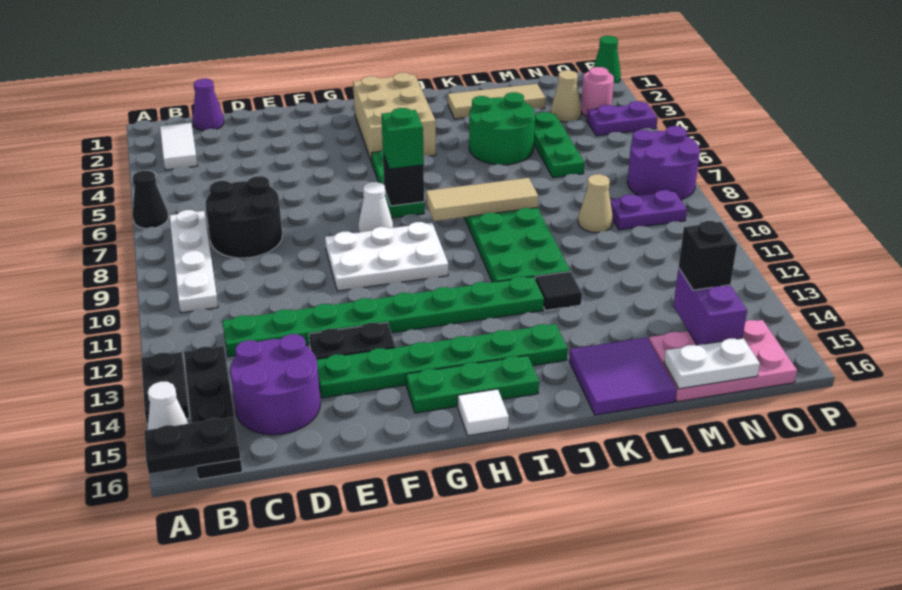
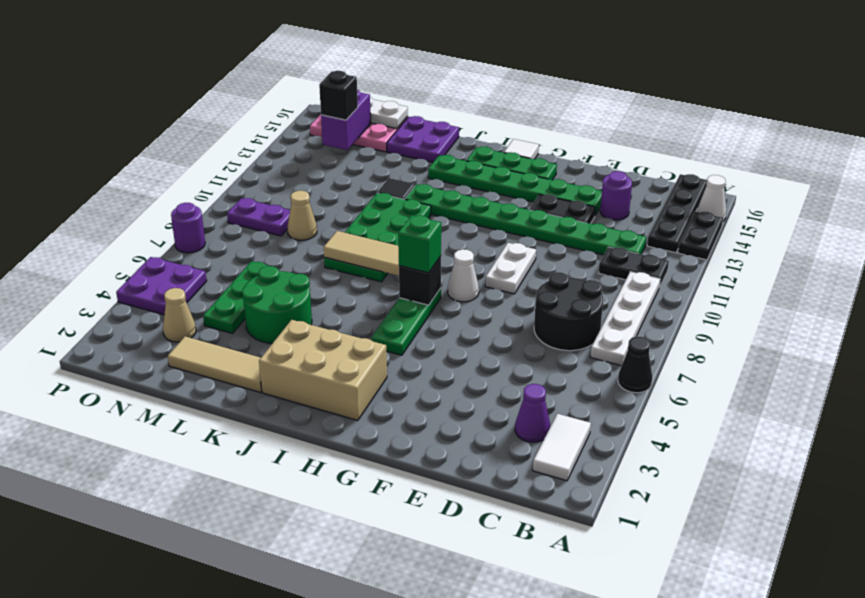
black 1x2 plate [144,417,241,474] -> black 1x2 plate moved to [599,247,669,287]
purple 1x1 cone [193,79,224,131] -> purple 1x1 cone moved to [515,384,550,442]
purple 2x2 round brick [230,334,320,435] -> purple 1x1 round brick [600,171,632,220]
white 2x3 plate [325,222,448,291] -> white 1x2 plate [485,243,536,294]
tan 2x3 brick [353,73,436,162] -> tan 2x3 brick turned to [259,320,387,420]
purple 2x2 tile [569,337,677,415] -> purple 2x2 plate [387,116,459,162]
pink 1x1 round brick [581,67,614,116] -> none
purple 1x2 plate [587,101,658,136] -> purple 2x2 plate [116,257,207,315]
purple 2x2 round brick [627,126,700,200] -> purple 1x1 round brick [171,203,205,253]
green 1x1 cone [594,36,621,83] -> none

